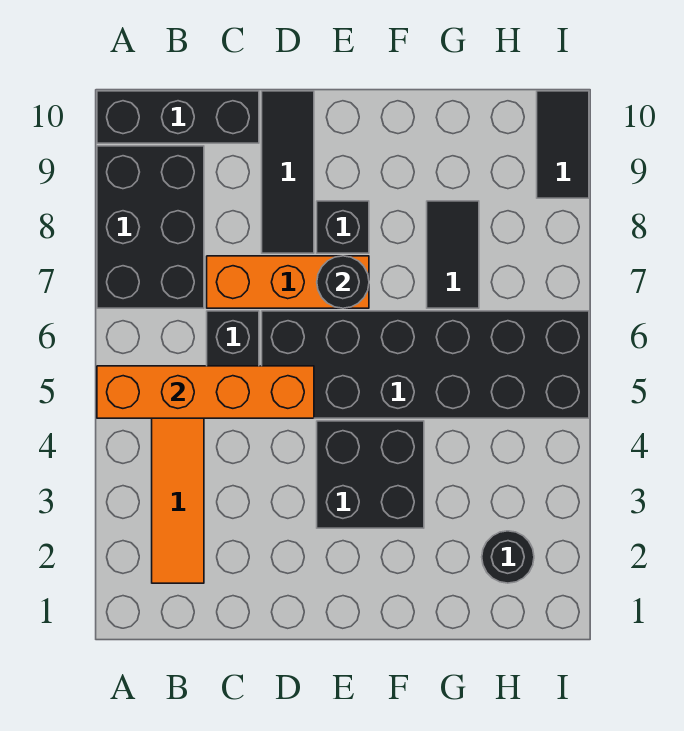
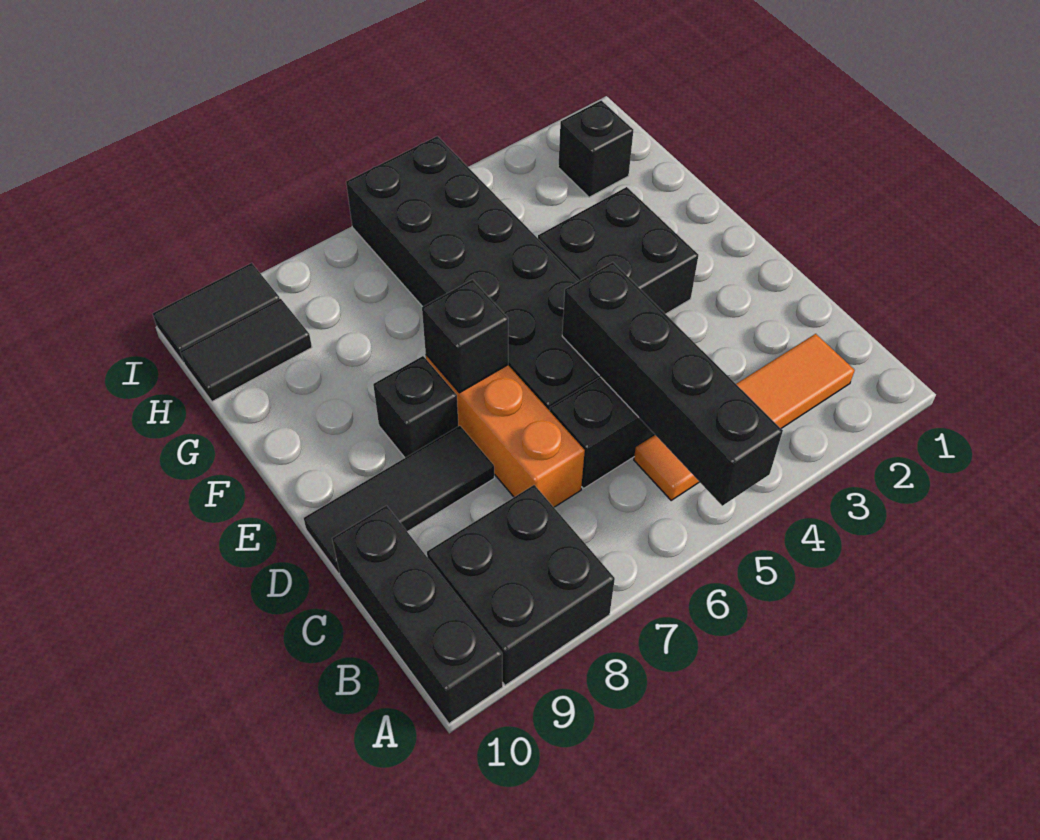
orange 1x4 brick [97,366,314,418] -> black 1x4 brick [562,262,783,506]
black 2x3 brick [97,146,204,308] -> black 2x2 brick [427,485,615,685]
black 1x1 round brick [317,256,369,308] -> black 1x1 brick [422,280,508,393]
black 1x2 tile [427,201,479,308] -> black 1x2 tile moved to [180,299,312,401]
black 1x1 round brick [482,531,534,583] -> black 1x1 brick [558,100,633,197]

